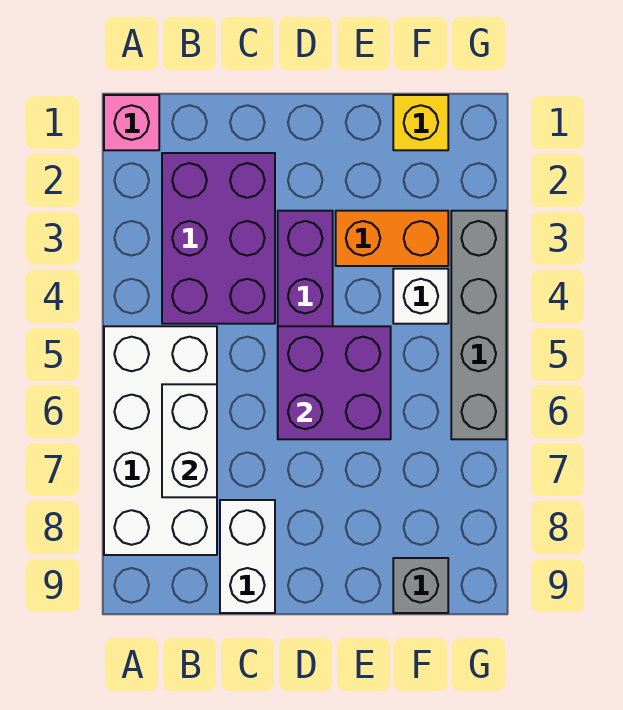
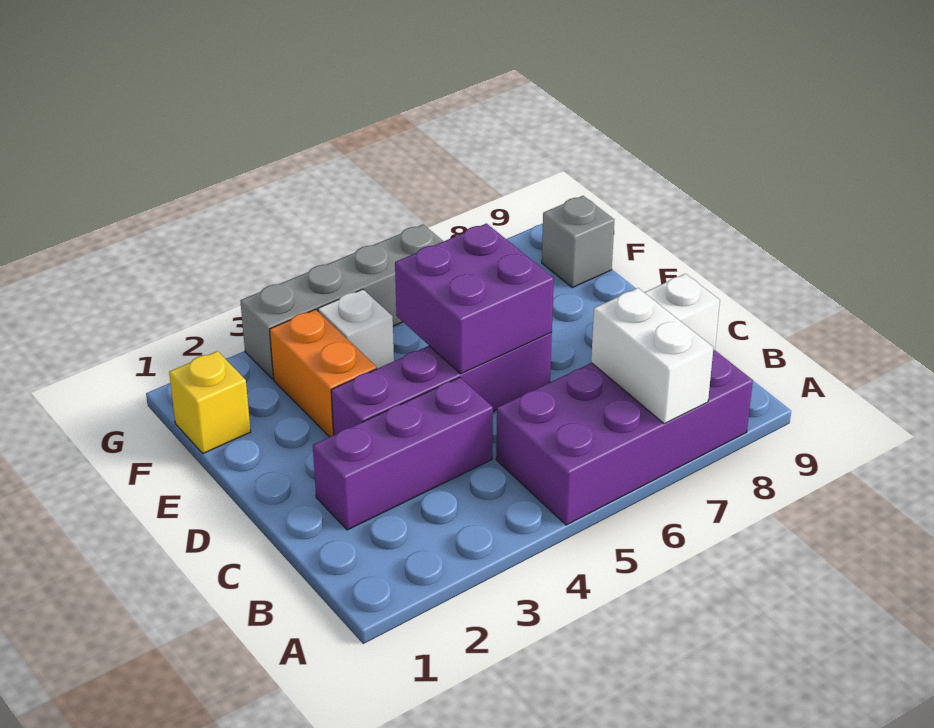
pink 1x1 brick [104,95,159,150] -> none
white 2x4 brick [104,326,217,555] -> purple 2x4 brick [496,349,753,525]
purple 2x3 brick [162,153,275,324] -> purple 1x3 brick [313,377,493,530]
white 1x2 brick [162,384,217,497] -> white 1x2 brick turned to [591,288,713,424]

